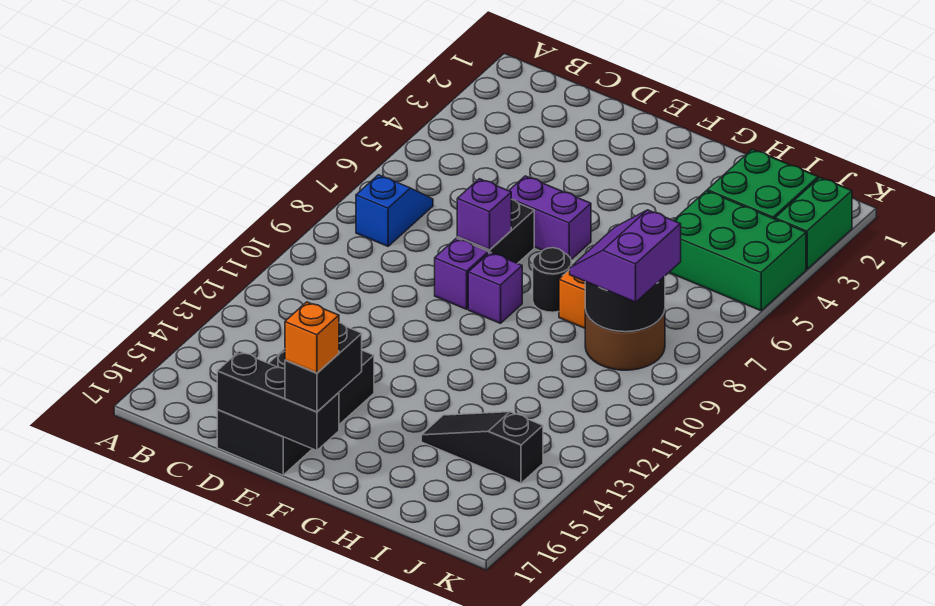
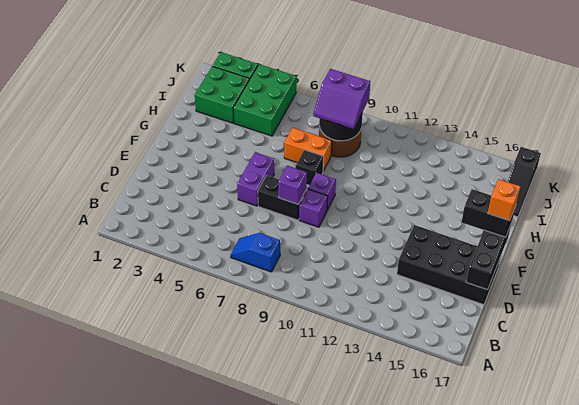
black 1x1 round brick [533,248,572,312] -> black 1x1 brick [296,150,324,185]
black 1x3 slope [421,412,543,483] -> black 1x3 slope moved to [508,147,541,217]

